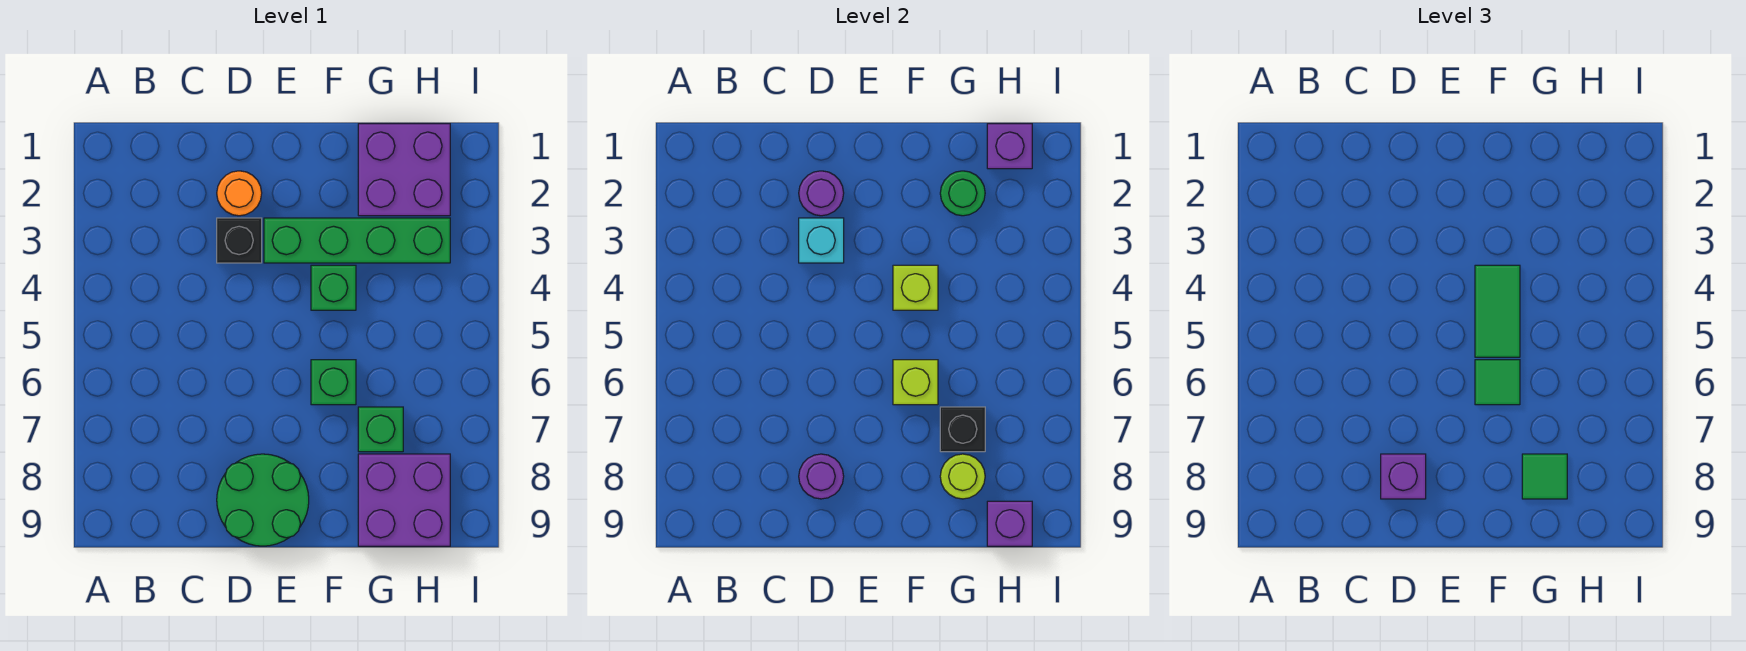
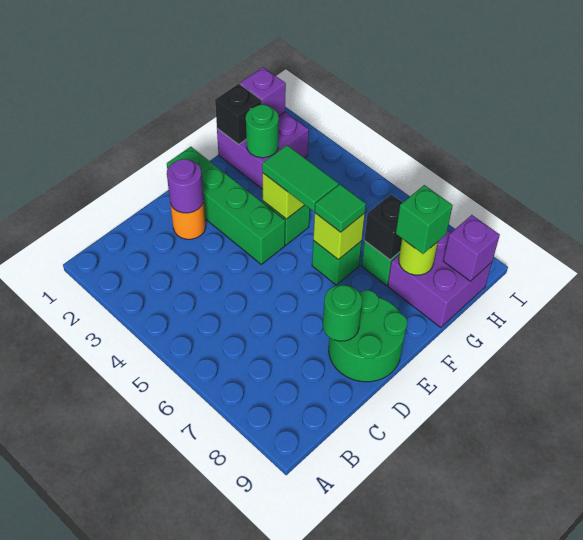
black 1x1 brick [217,218,262,263] -> black 1x1 brick moved to [215,84,261,145]
cyan 1x1 brick [799,218,844,263] -> none
purple 1x1 round brick [799,454,844,499] -> green 1x1 round brick [323,285,362,341]
purple 1x1 brick [1381,454,1426,499] -> none
green 1x4 brick [264,218,450,263] -> green 1x4 brick turned to [167,147,285,264]
green 1x1 tile [1522,454,1567,499] -> green 1x1 brick [396,185,453,254]

